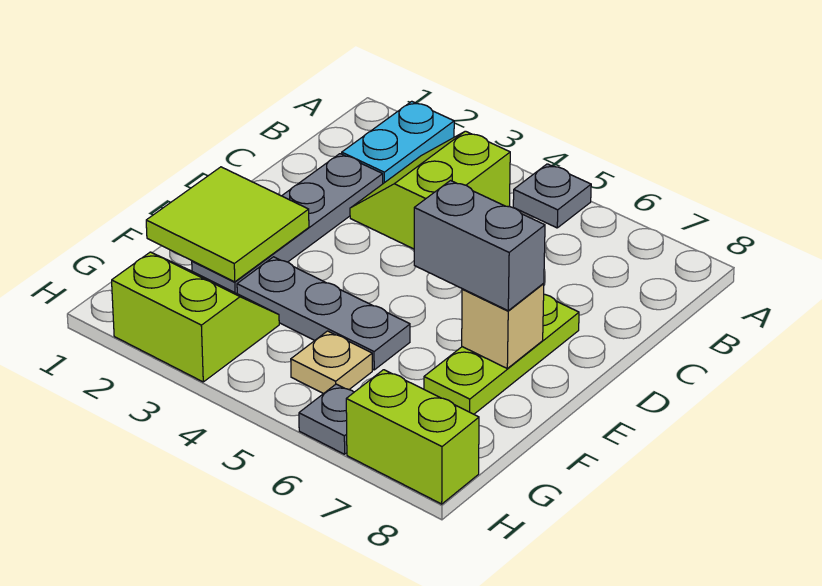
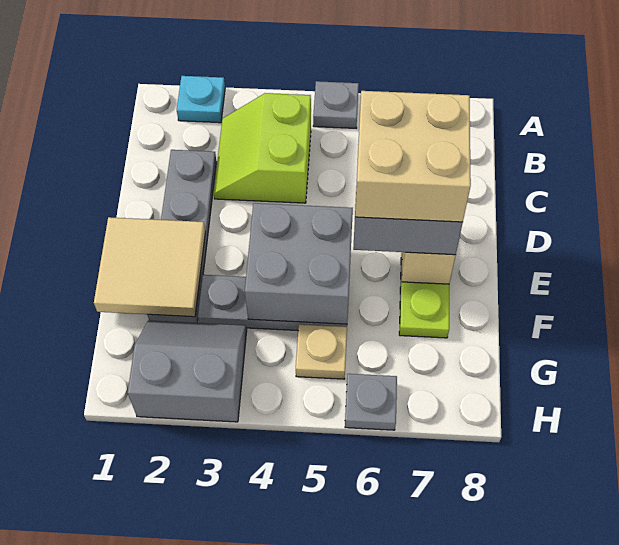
cyan 1x2 plate [342,101,454,183] -> cyan 1x1 plate [177,76,225,123]
none -> tan 2x2 brick [355,91,471,222]
lime 2x2 tile [146,167,309,282] -> tan 2x2 tile [94,217,205,317]
none -> grey 2x2 brick [245,203,353,324]
lime 2x2 slope [112,252,279,382] -> grey 2x2 slope [128,321,247,422]
lime 1x2 brick [346,370,479,504] -> none

